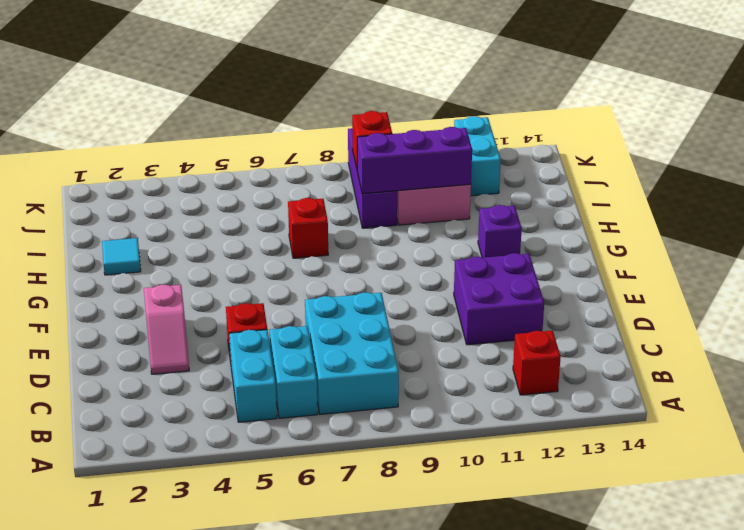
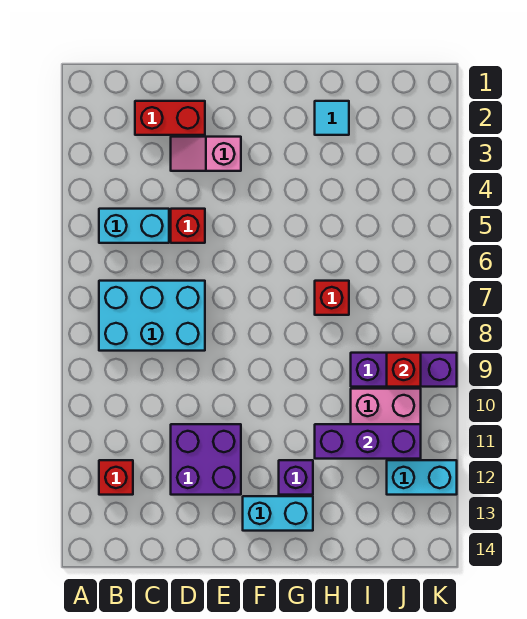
cyan 1x2 brick [270,326,318,418] -> cyan 1x2 brick moved to [243,496,313,531]
none -> red 1x2 brick [135,101,205,135]
purple 1x3 brick [357,127,472,194] -> purple 1x3 brick turned to [315,424,421,459]

